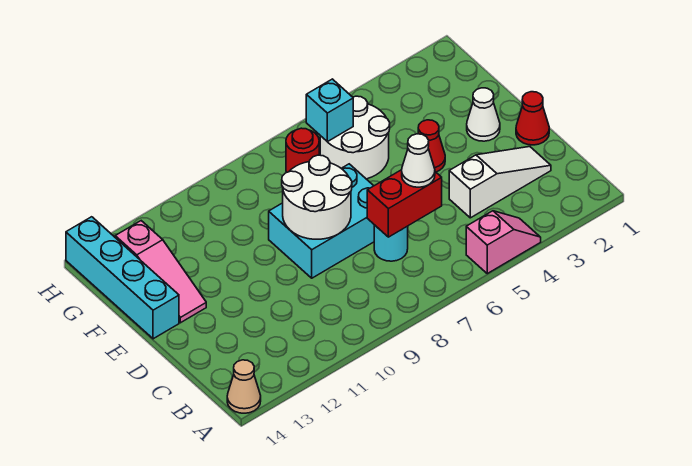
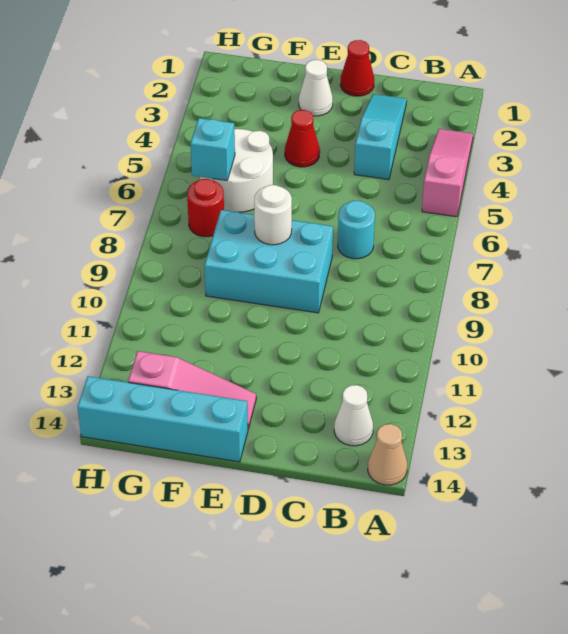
pink 1x2 slope [466,211,541,274] -> pink 1x3 slope [422,129,473,217]
white 1x3 slope [449,147,551,218] -> cyan 1x3 slope [354,94,407,180]
red 1x2 brick [367,170,442,237] -> none
white 1x1 cone [402,134,435,187] -> white 1x1 cone moved to [334,385,373,446]
cyan 2x3 brick [269,164,374,278] -> cyan 2x3 brick turned to [204,210,333,313]
white 2x2 round brick [282,155,352,239] -> white 1x1 round brick [254,185,292,245]

